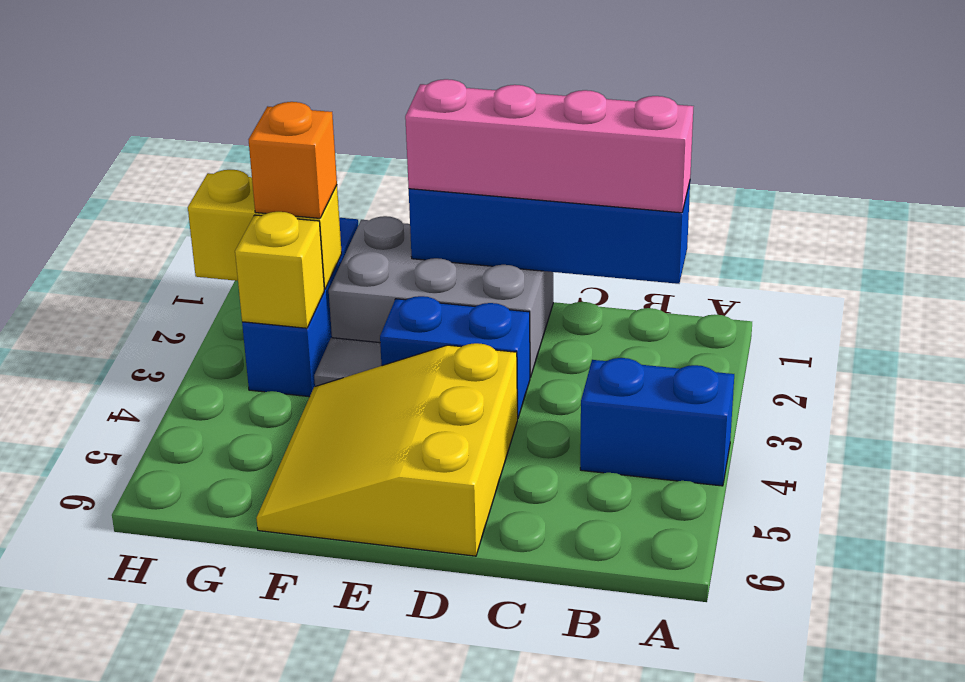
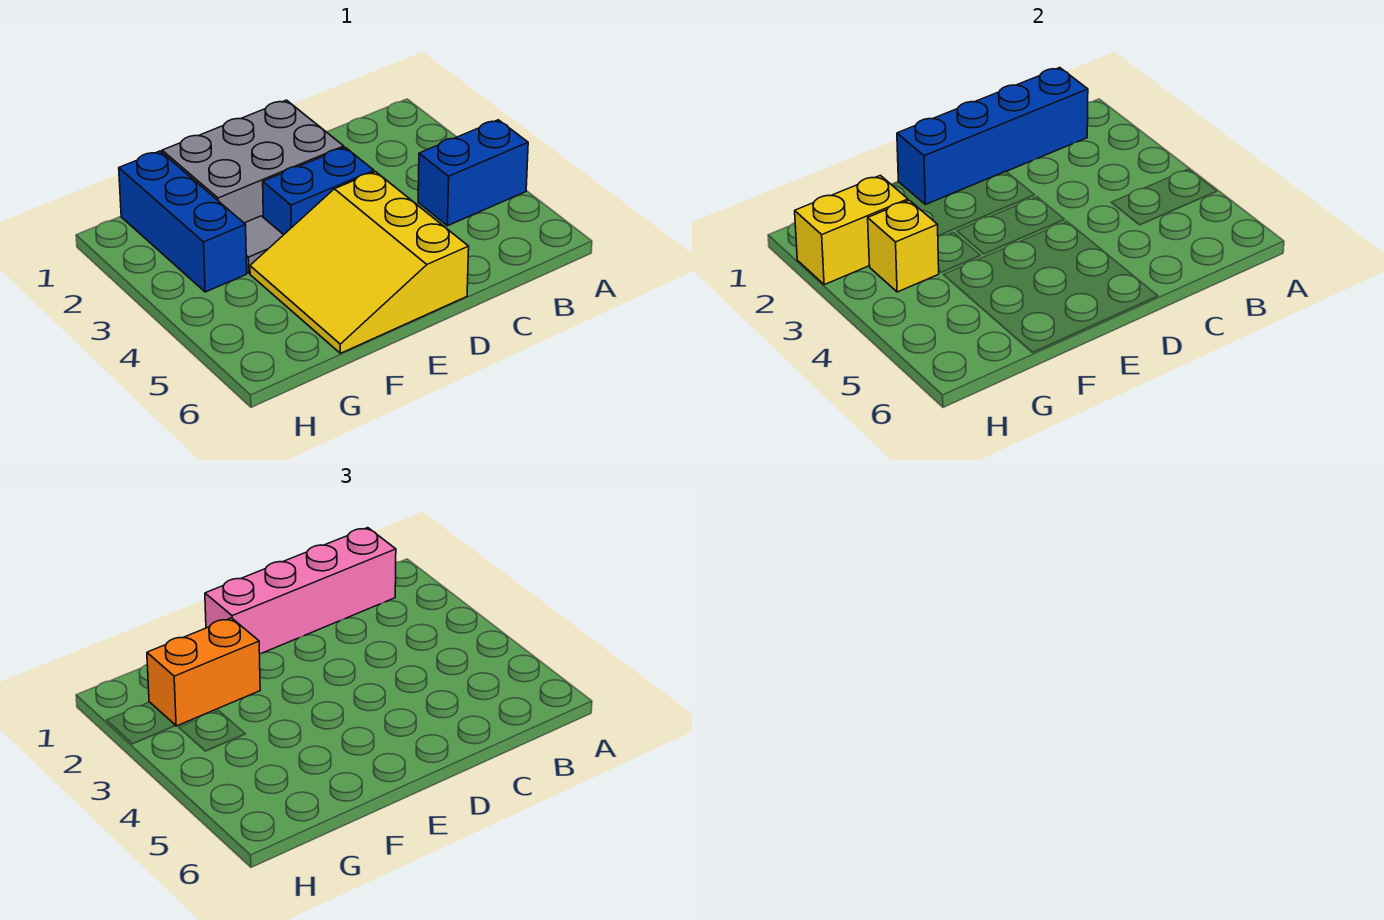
orange 1x1 brick [248,102,337,218] -> orange 1x2 brick [147,618,260,726]

